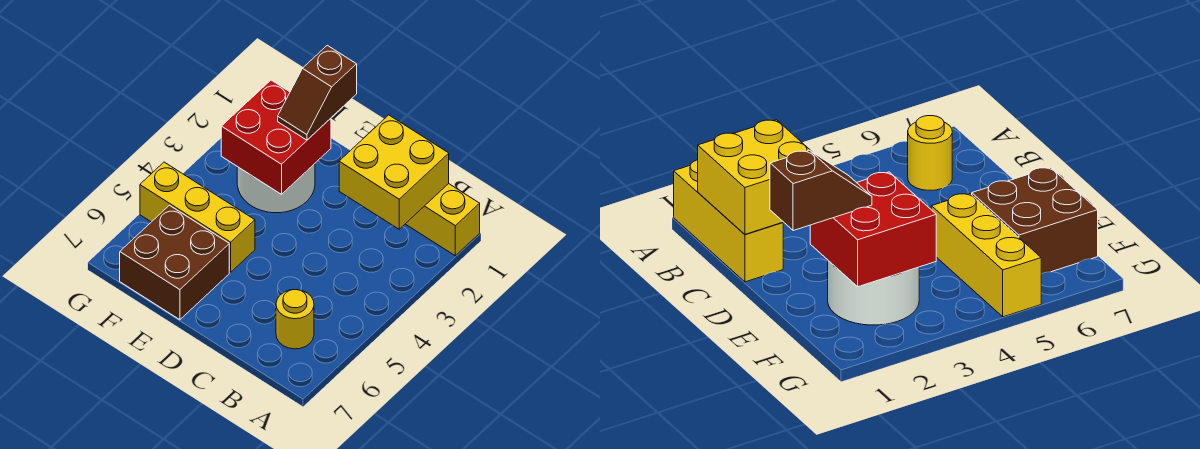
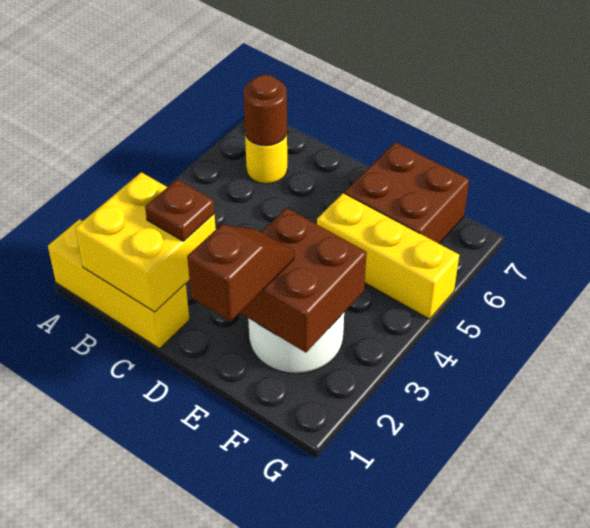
none -> brown 1x1 round brick [243,75,287,146]
none -> brown 1x1 plate [145,179,214,241]
red 2x2 brick [221,80,331,194] -> brown 2x2 brick [240,208,367,353]

